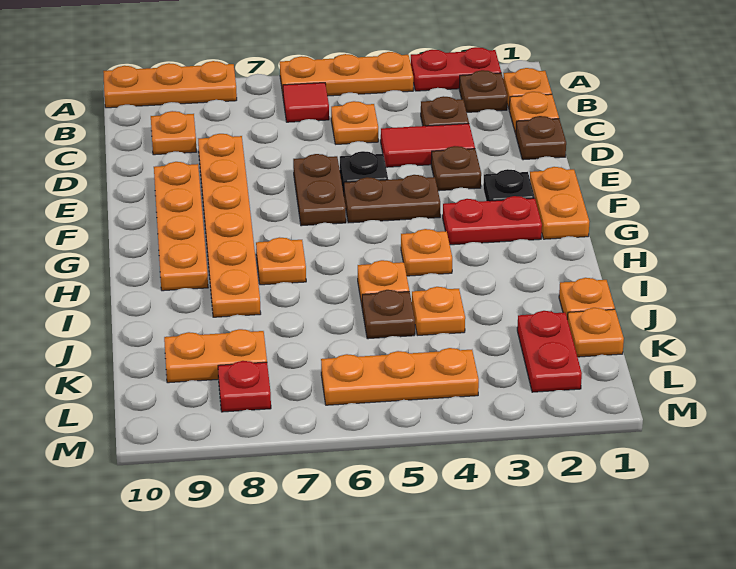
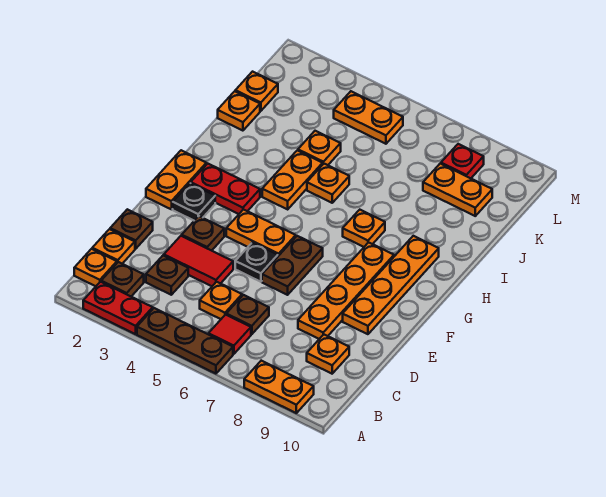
orange 1x3 plate [280,52,413,96] -> brown 1x3 plate [137,308,233,374]
orange 1x3 plate [103,61,237,108] -> orange 1x2 plate [244,361,314,413]
orange 1x6 plate [198,134,261,317] -> orange 1x4 plate [298,242,394,339]
brown 1x2 plate [344,175,440,223] -> orange 1x2 plate [226,210,296,256]
orange 1x1 plate [401,229,452,276] -> orange 1x2 plate [262,150,323,209]
brown 1x1 plate [362,290,415,339] -> brown 1x1 plate moved to [226,295,269,334]
red 1x2 plate [517,311,582,392] -> none
orange 1x3 plate [321,348,479,405] -> orange 1x2 plate [334,91,403,144]

